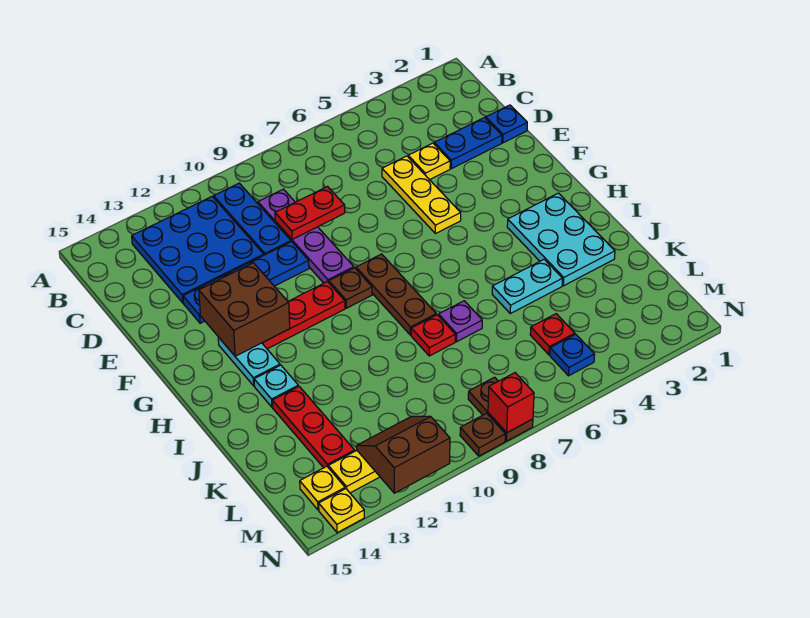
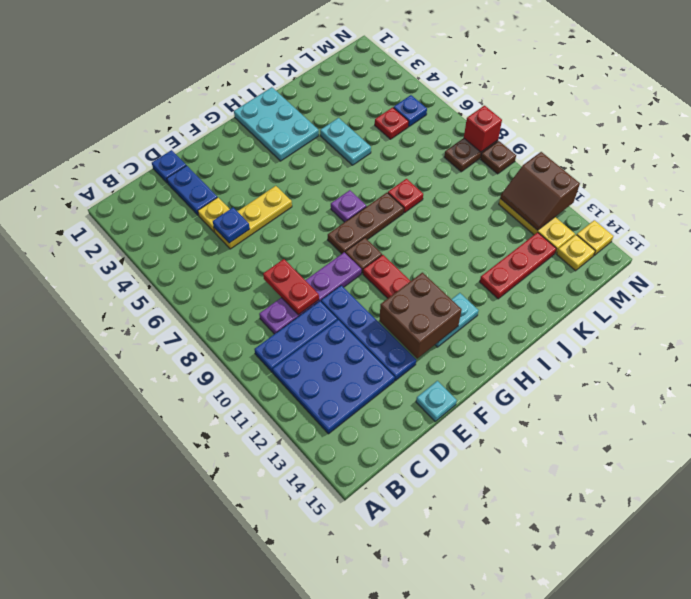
none -> blue 1x1 plate [213,208,250,243]
cyan 2x3 plate [507,193,615,286] -> cyan 2x3 plate turned to [234,87,319,161]
cyan 1x1 plate [254,365,298,407] -> cyan 1x1 plate moved to [416,381,457,421]
purple 1x1 plate [439,301,482,342] -> purple 1x1 plate moved to [331,190,366,222]

